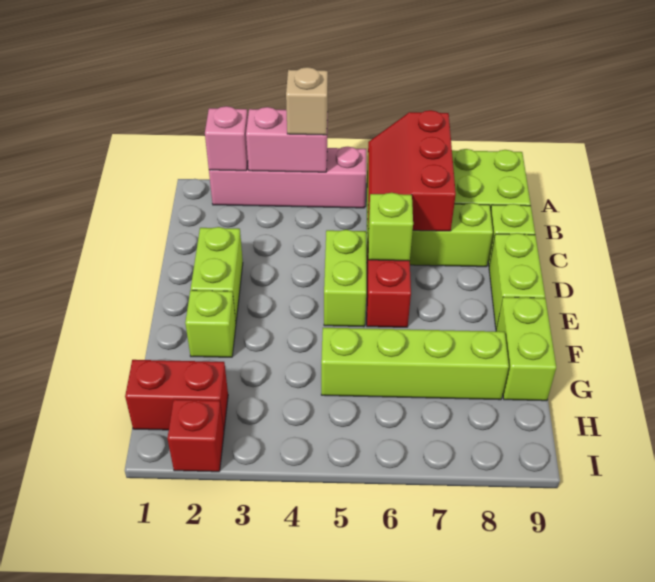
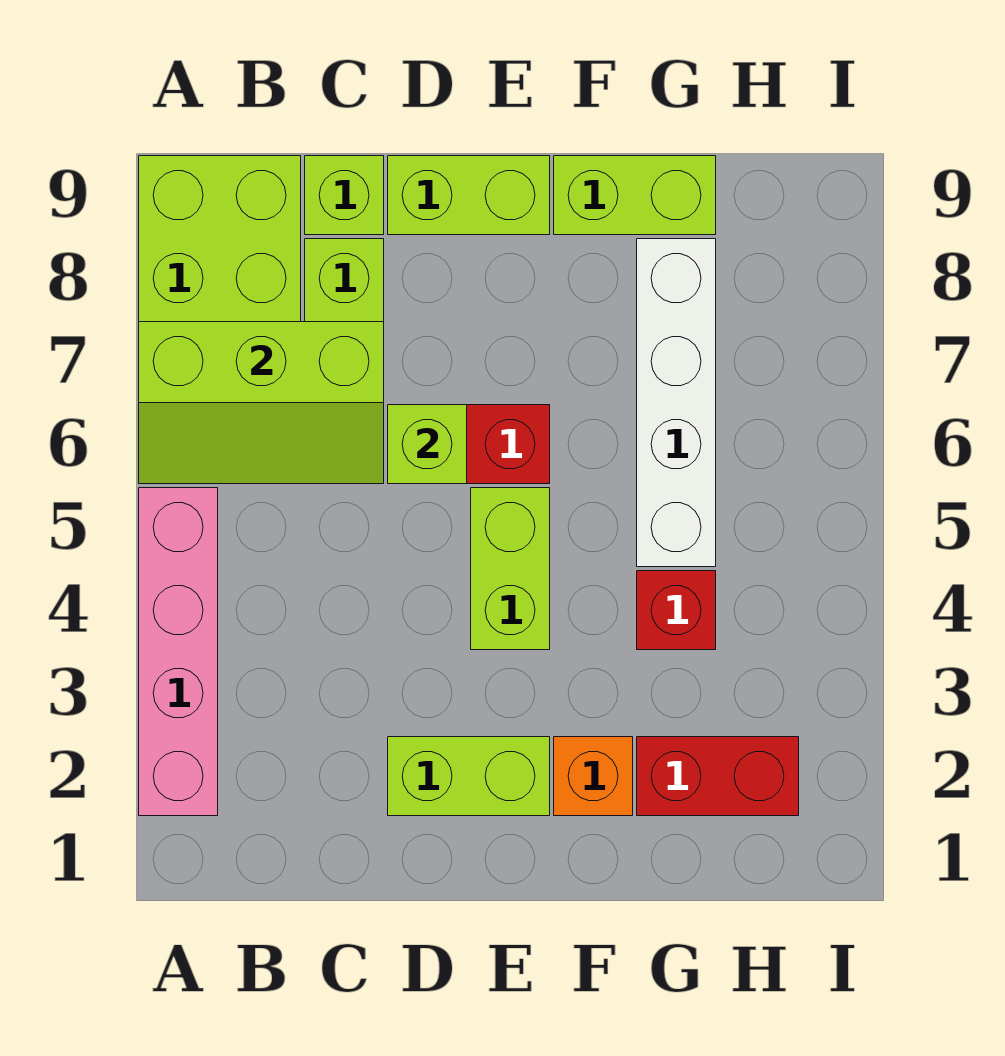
pink 1x1 brick [205,106,248,171] -> none
pink 1x2 brick [246,107,328,172] -> none
tan 1x1 brick [286,67,328,135] -> none
red 2x3 slope [368,110,456,231] -> lime 2x3 slope [139,322,384,484]
lime 1x2 brick [324,230,366,327] -> lime 1x2 brick turned to [471,488,550,650]
lime 1x1 brick [185,290,236,357] -> orange 1x1 brick [554,737,633,816]
lime 1x4 brick [321,328,509,400] -> white 1x4 brick [637,239,716,567]
red 1x2 brick [125,360,228,430] -> red 1x2 brick turned to [637,737,799,816]
red 1x1 brick [167,399,224,472] -> red 1x1 brick moved to [637,571,716,650]

